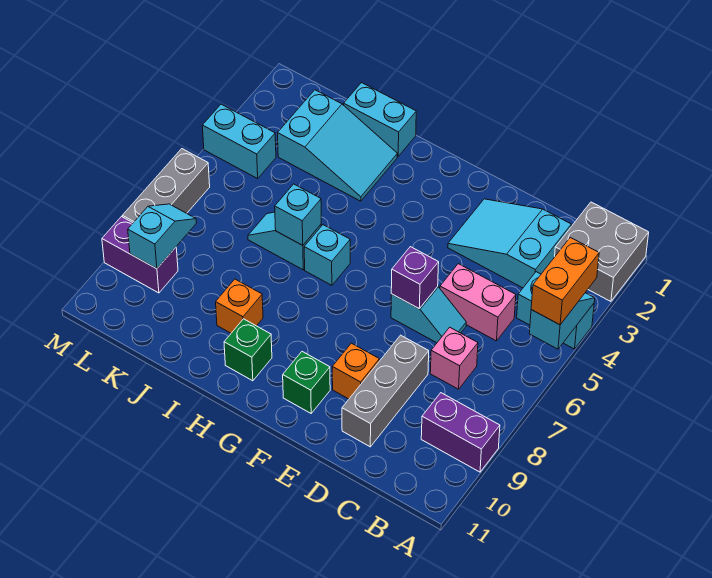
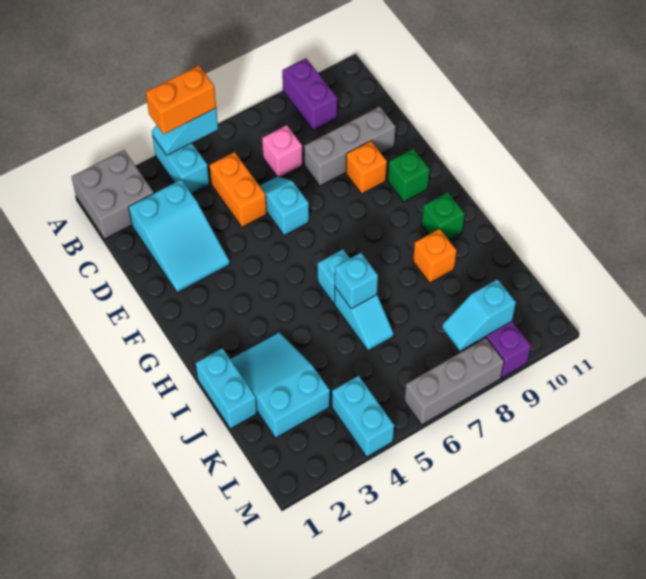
pink 1x2 brick [440,264,516,341] -> orange 1x2 brick [210,152,267,227]
purple 1x1 brick [391,247,439,309] -> none

